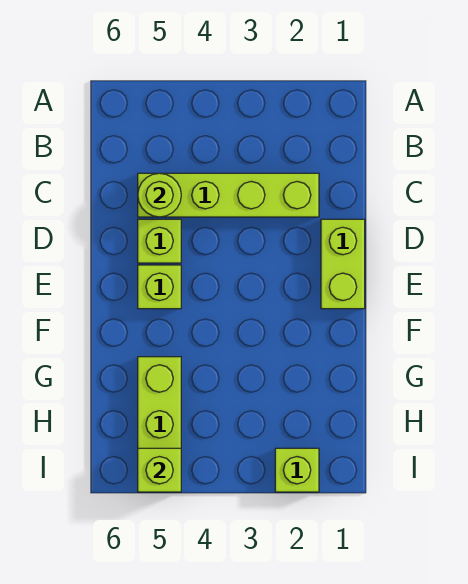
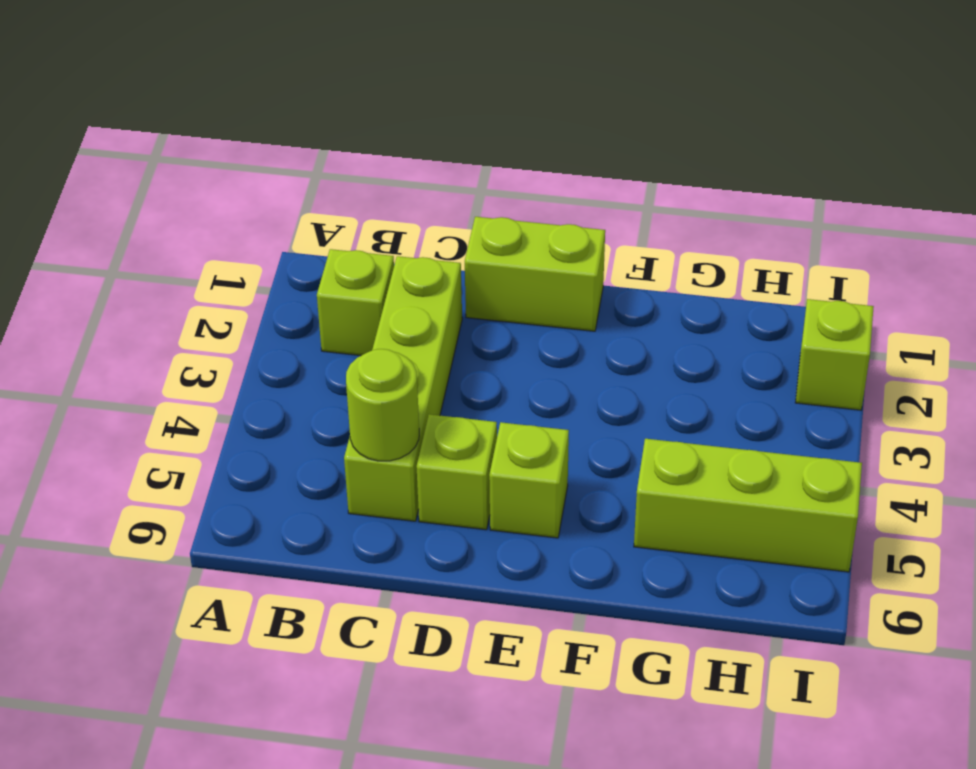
lime 1x1 brick [138,448,181,492] -> lime 1x1 brick moved to [317,249,394,356]

